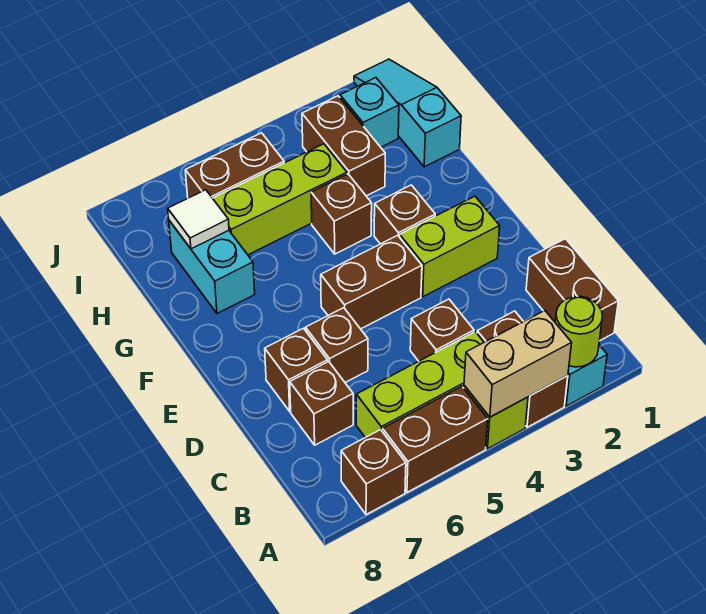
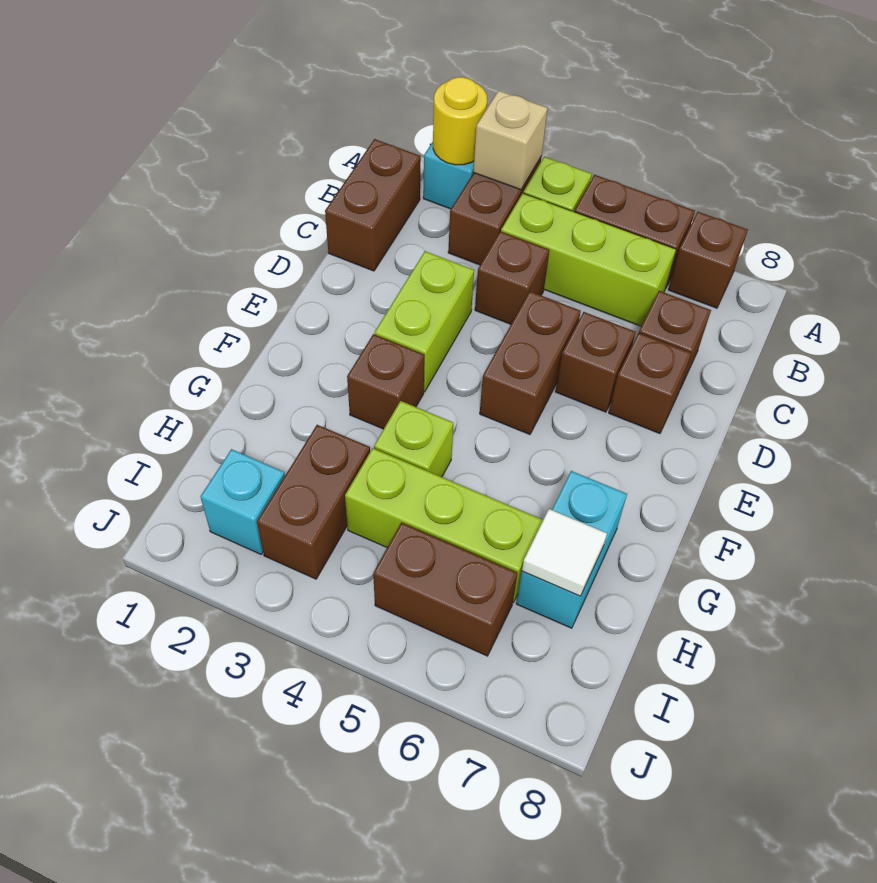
lime 1x1 round brick [555,296,602,367] -> yellow 1x1 round brick [433,77,487,165]
tan 1x2 brick [464,311,572,417] -> tan 1x1 brick [473,91,547,190]
lime 1x2 brick [400,196,500,297] -> lime 1x2 brick turned to [375,251,474,392]
brown 1x2 brick [321,235,422,329] -> brown 1x2 brick turned to [480,291,581,435]
brown 1x1 brick [311,174,372,254] -> lime 1x1 brick [374,401,453,477]
cyan 1x3 slope [354,59,461,167] -> none

